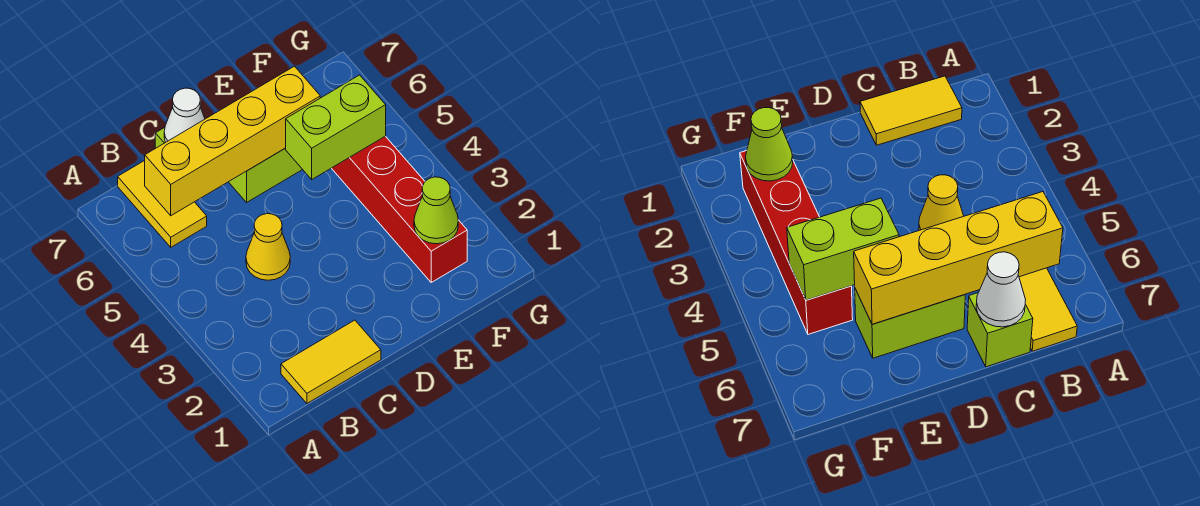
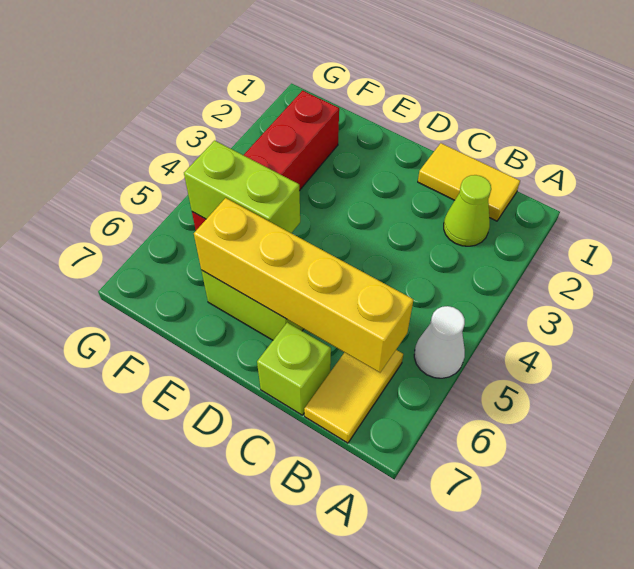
yellow 1x1 cone [246,214,290,280] -> none
white 1x1 cone [164,88,205,142] -> white 1x1 cone moved to [414,306,465,378]
lime 1x1 cone [414,177,458,244] -> lime 1x1 cone moved to [444,175,491,246]

